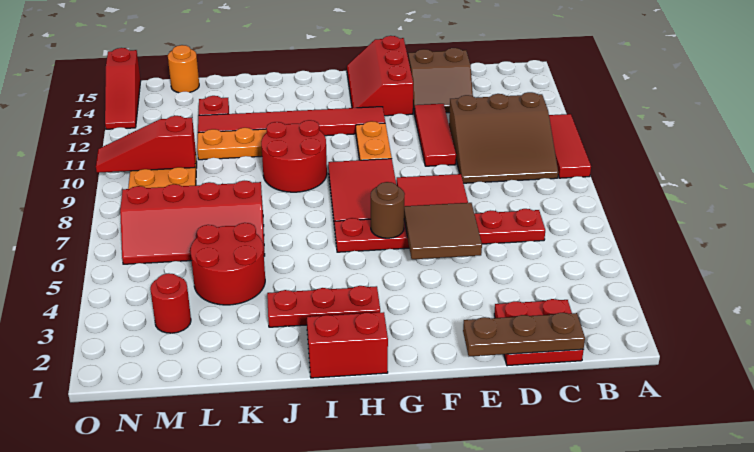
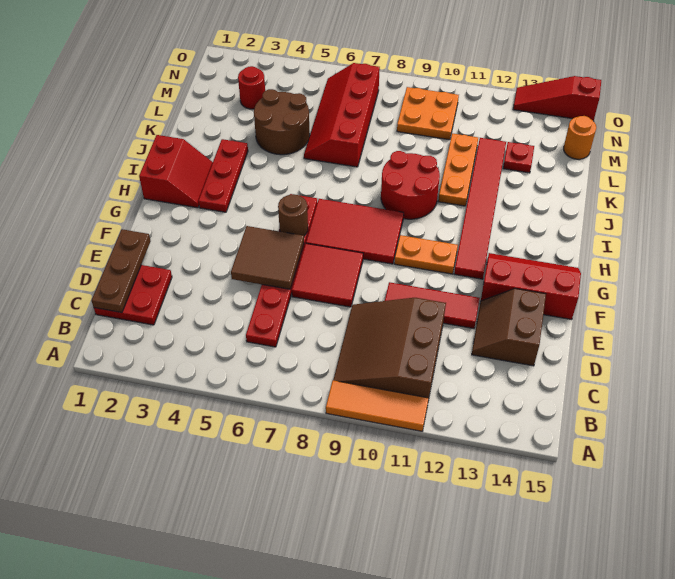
red 1x3 tile [549,114,591,178] -> orange 1x3 tile [326,380,429,431]
red 2x2 round brick [190,223,265,305] -> brown 2x2 round brick [254,89,310,155]
red 1x3 slope [96,116,196,173] -> none

